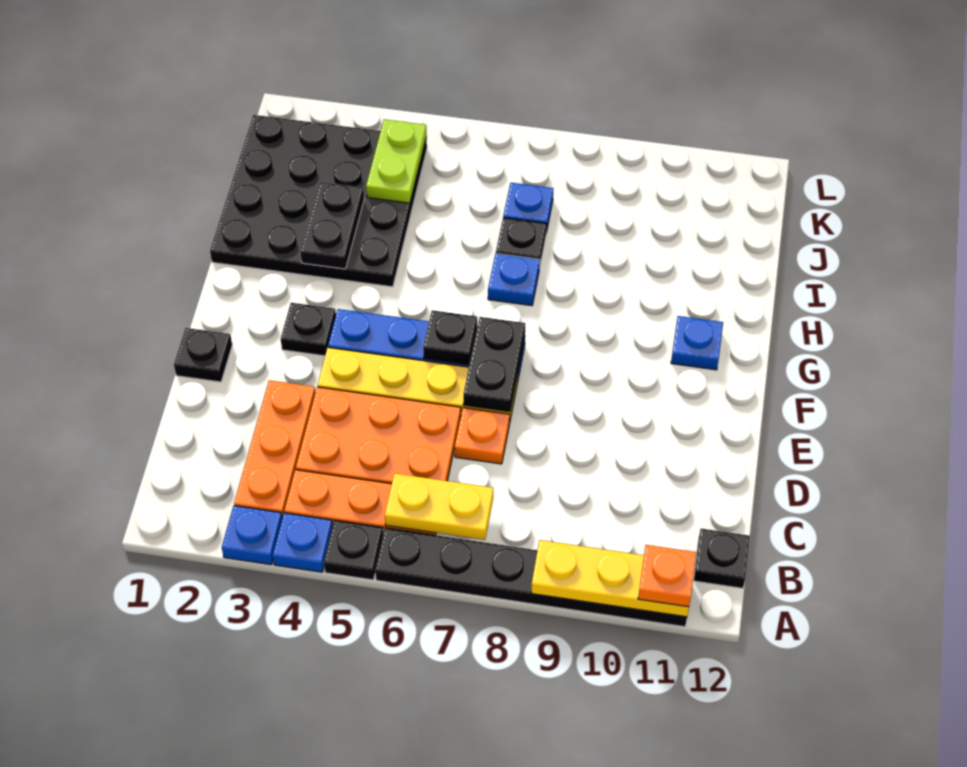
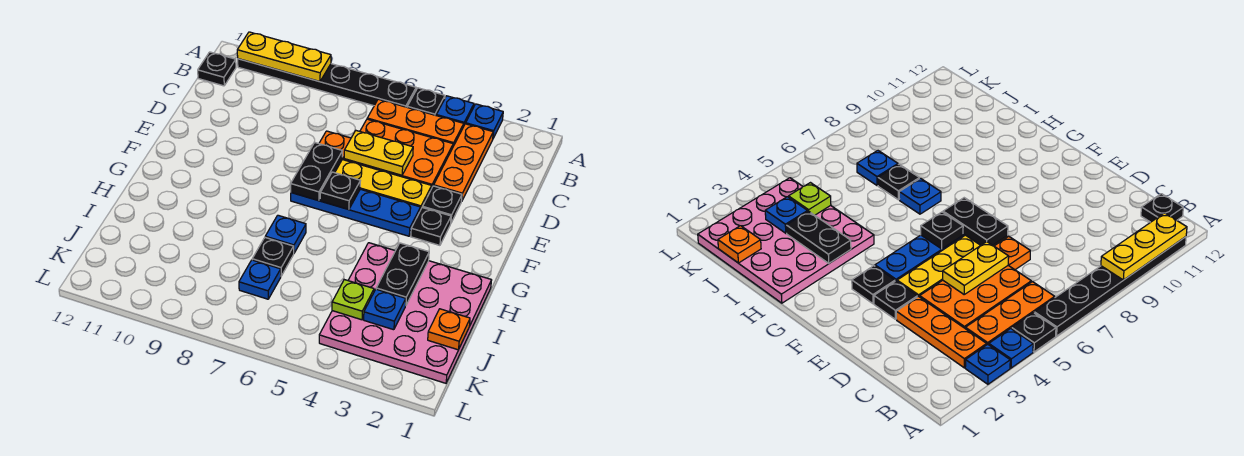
orange 1x1 plate [638,545,696,607] -> orange 1x1 plate moved to [428,309,470,350]
yellow 1x2 plate [385,473,493,540] -> yellow 1x2 plate moved to [344,130,413,175]
black 1x1 plate [174,328,232,382] -> black 1x1 plate moved to [423,186,462,223]
blue 1x1 plate [671,316,723,370] -> blue 1x1 plate moved to [364,289,406,330]
black 4x4 plate [210,115,427,287] -> pink 4x4 plate [319,243,492,383]
lime 1x2 plate [366,119,427,203] -> lime 1x1 plate [332,280,374,320]

